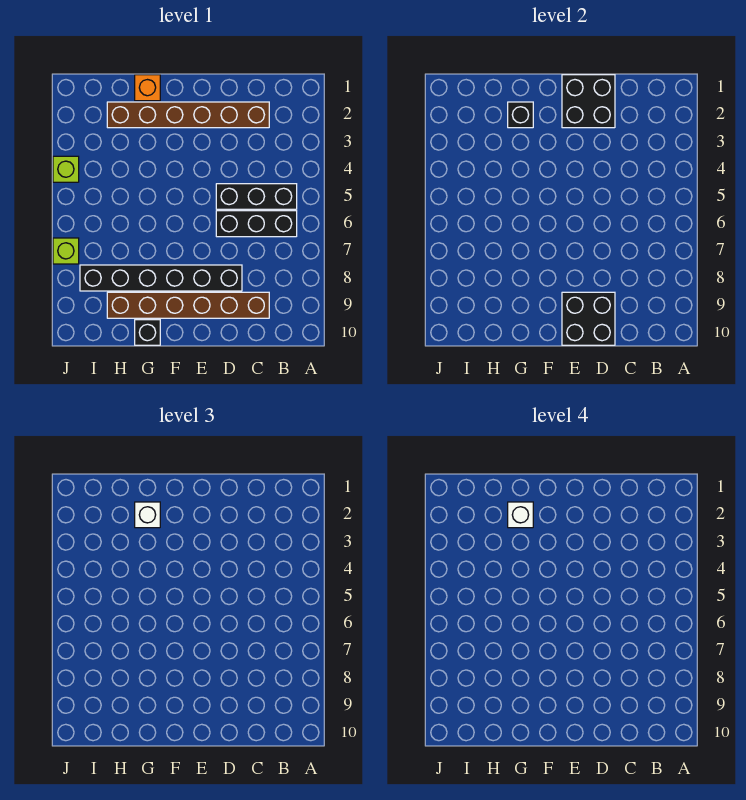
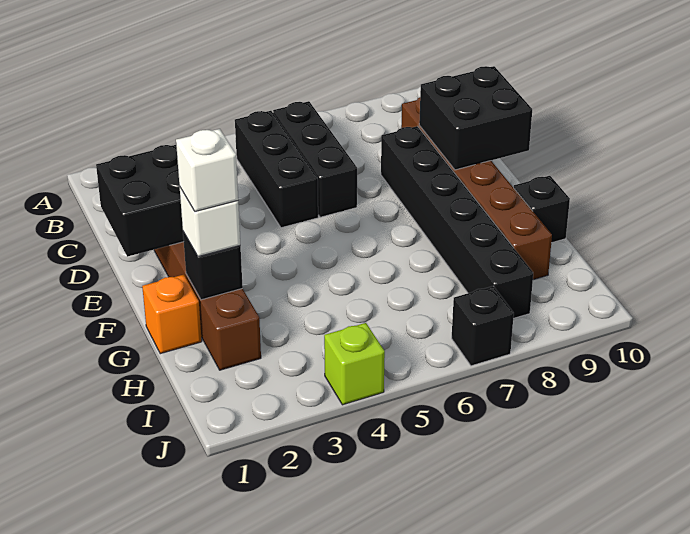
lime 1x1 brick [53,238,79,264] -> black 1x1 brick [452,286,514,366]

